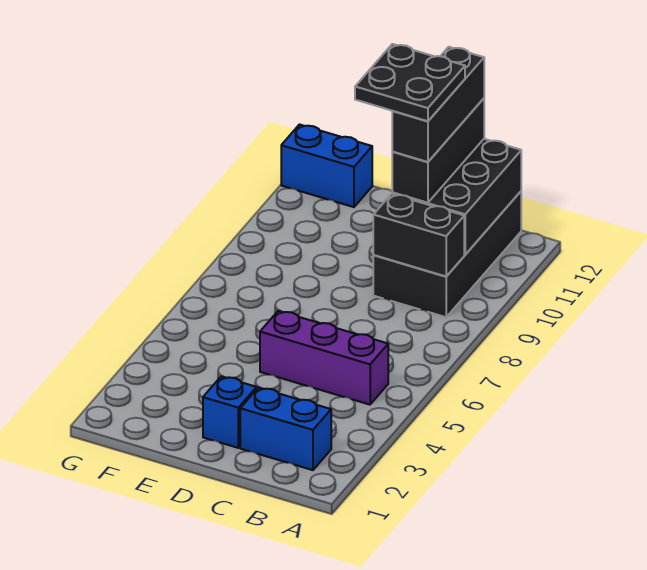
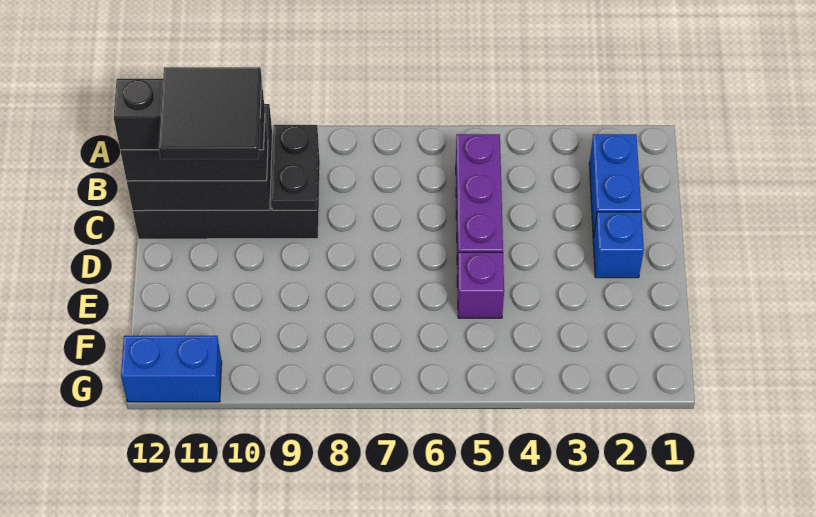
black 1x2 brick [373,194,464,276] -> black 1x2 plate [271,125,318,210]
black 2x2 plate [355,44,465,121] -> black 2x2 tile [159,67,262,159]
none -> purple 1x1 brick [457,252,504,318]
blue 1x2 brick [281,125,372,207] -> blue 1x2 brick turned to [121,336,222,402]

